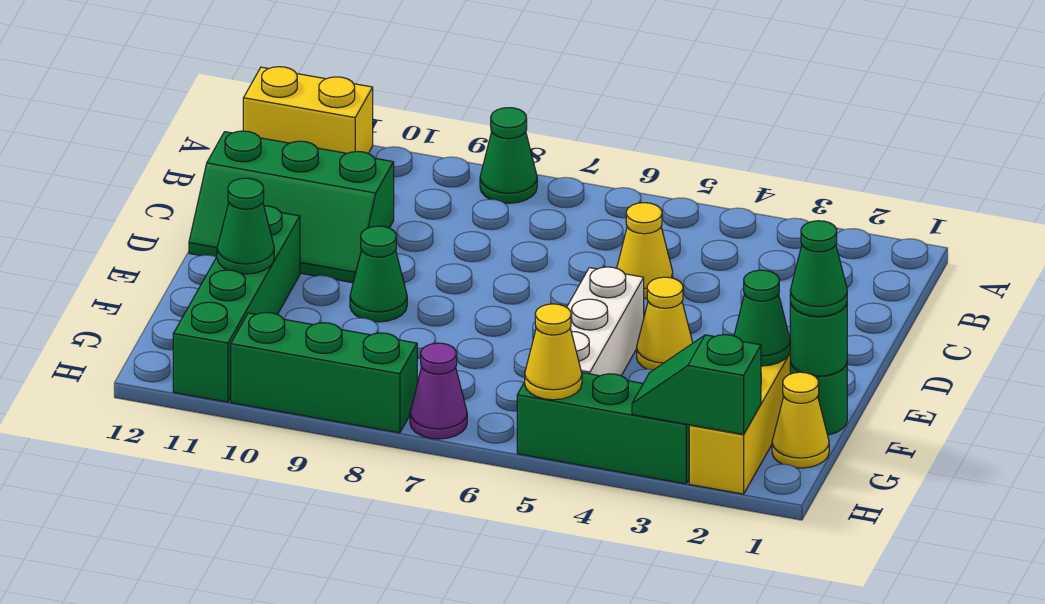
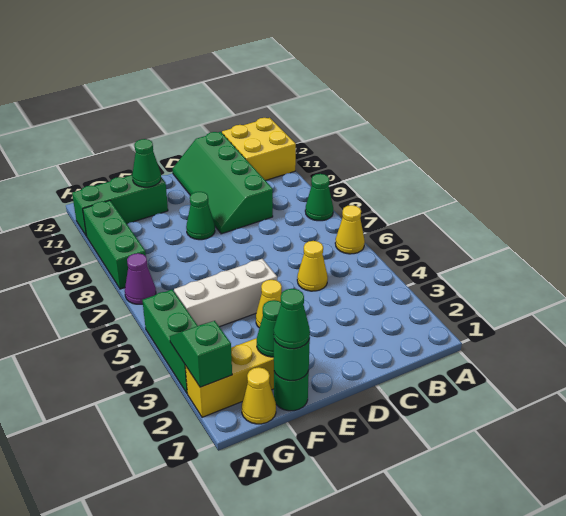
yellow 1x2 brick [243,67,373,153] -> yellow 2x2 brick [222,118,296,181]
green 2x3 slope [189,131,394,283] -> green 2x4 slope [173,132,273,234]
green 1x4 brick [173,206,300,402] -> green 1x3 brick [72,175,168,236]
yellow 1x1 cone [525,304,582,400] -> yellow 1x1 cone moved to [335,205,365,254]

